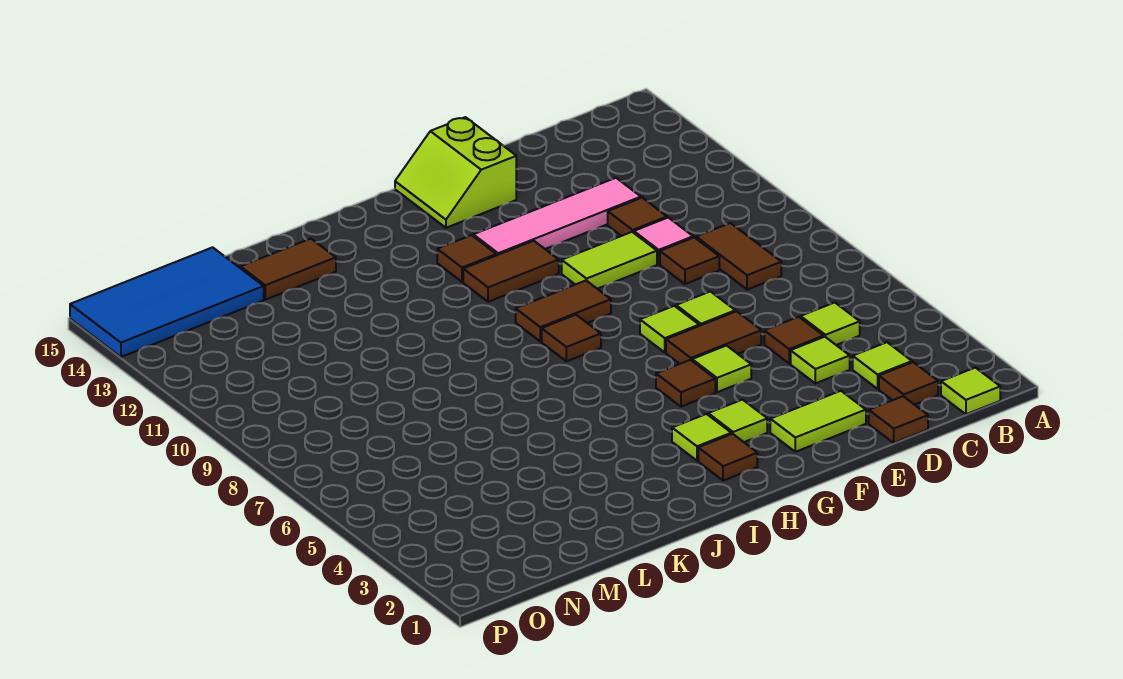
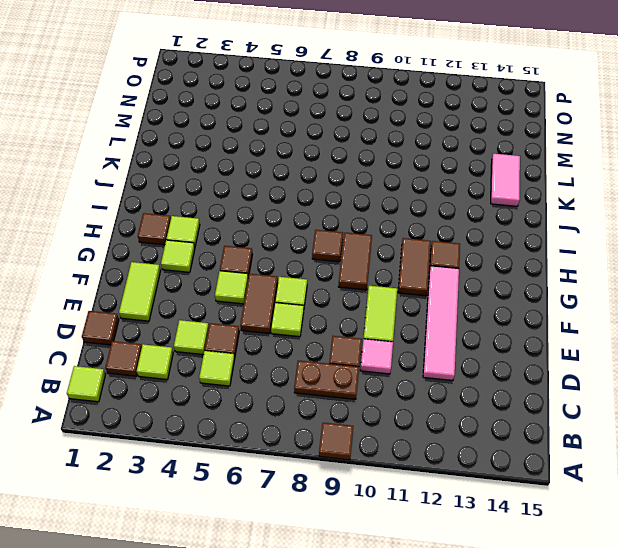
brown 1x2 tile [696,223,781,290] -> brown 1x2 plate [294,361,359,399]
brown 1x1 tile [608,198,667,236] -> brown 1x1 tile moved to [319,423,353,460]
lime 2x2 slope [395,117,516,228] -> none
brown 1x2 tile [240,239,336,300] -> pink 1x2 tile [491,154,520,206]
blue 2x4 tile [70,247,264,357] -> none

